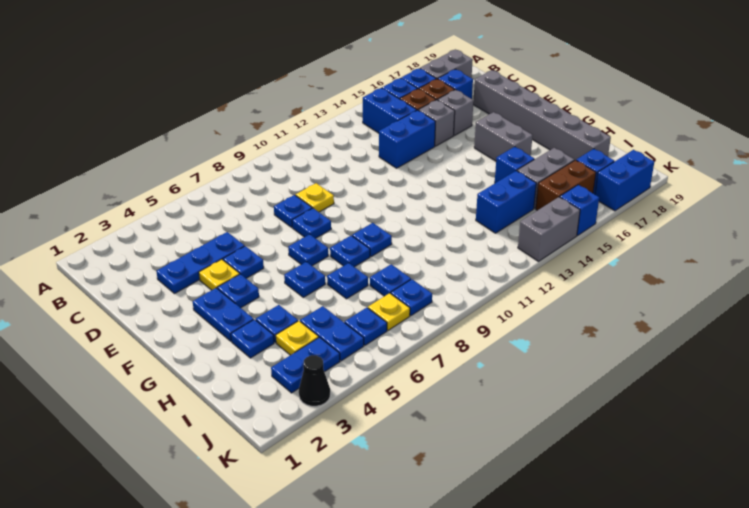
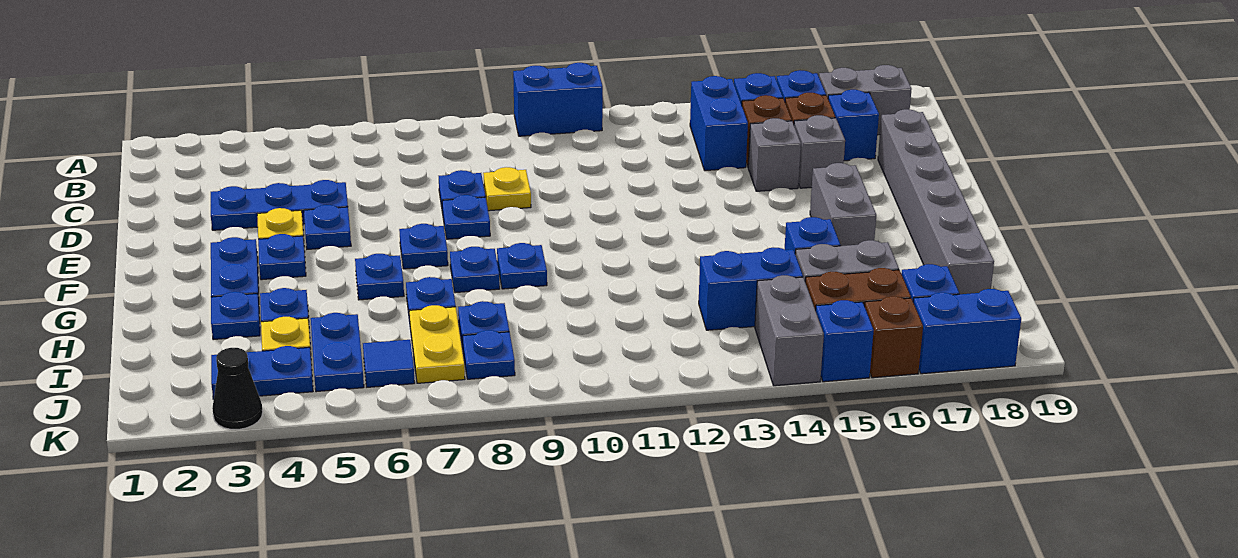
blue 1x2 brick [379,110,435,168] -> blue 1x2 brick moved to [513,63,603,136]
blue 1x1 plate [345,308,387,345] -> blue 1x1 tile [363,340,415,387]
yellow 1x1 plate [368,293,410,330] -> yellow 1x2 plate [409,305,465,383]
grey 1x2 brick [518,197,580,262] -> grey 1x2 brick turned to [755,275,824,386]
none -> brown 1x1 brick [865,296,923,378]

